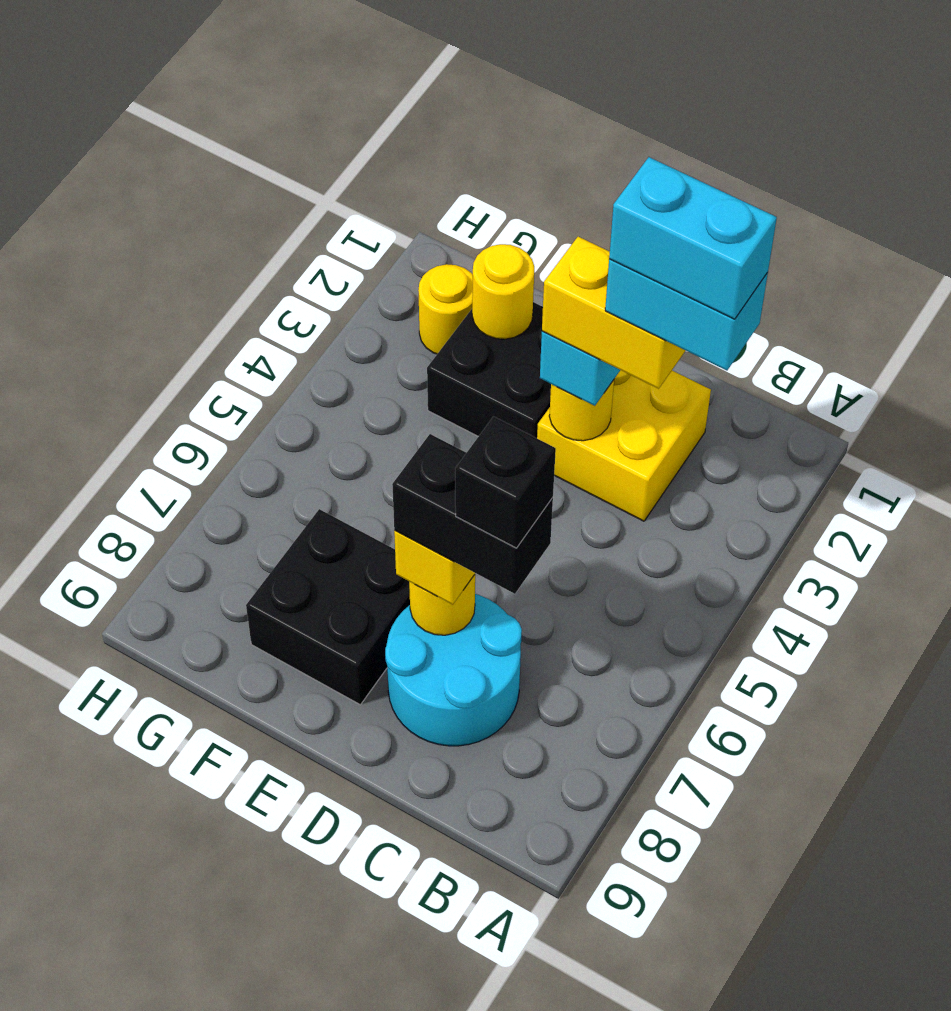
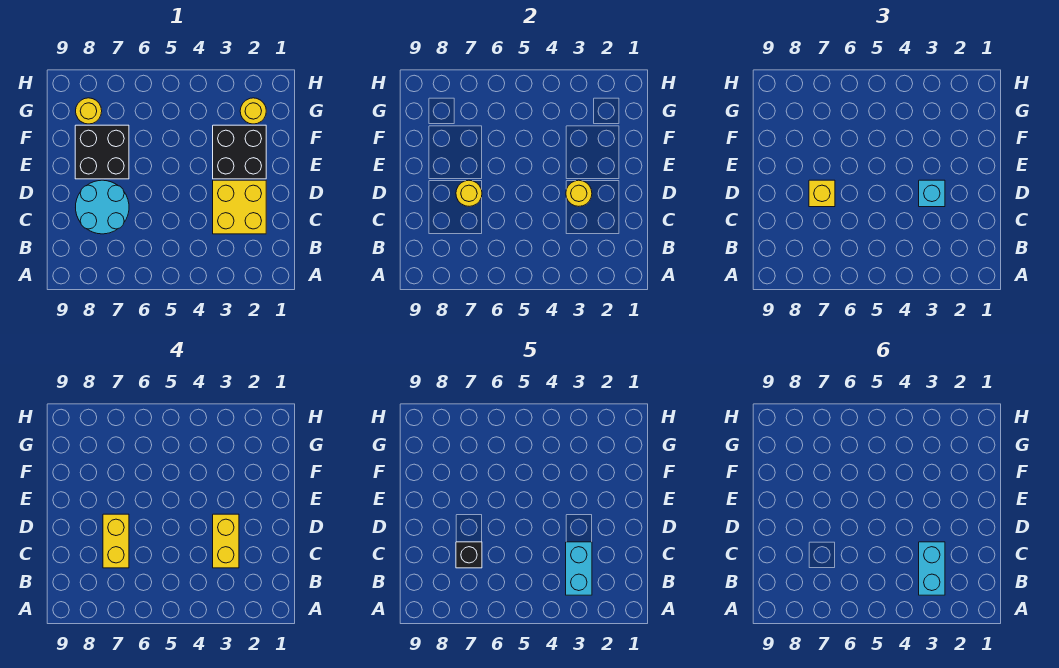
black 1x2 brick [392,434,553,594] -> yellow 1x2 brick [103,514,129,568]
yellow 1x1 round brick [472,244,534,339] -> yellow 1x1 round brick moved to [76,98,102,124]

